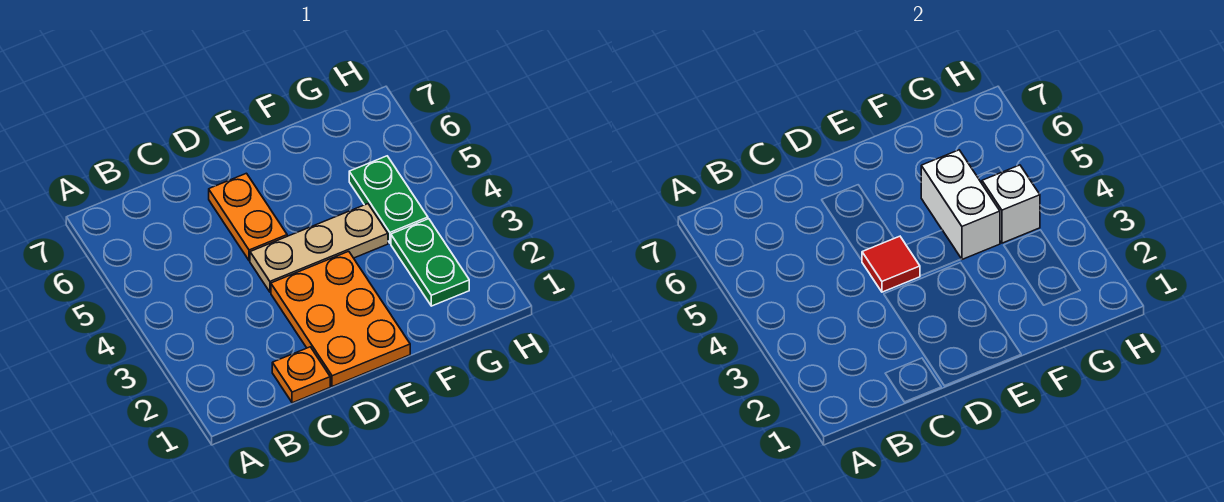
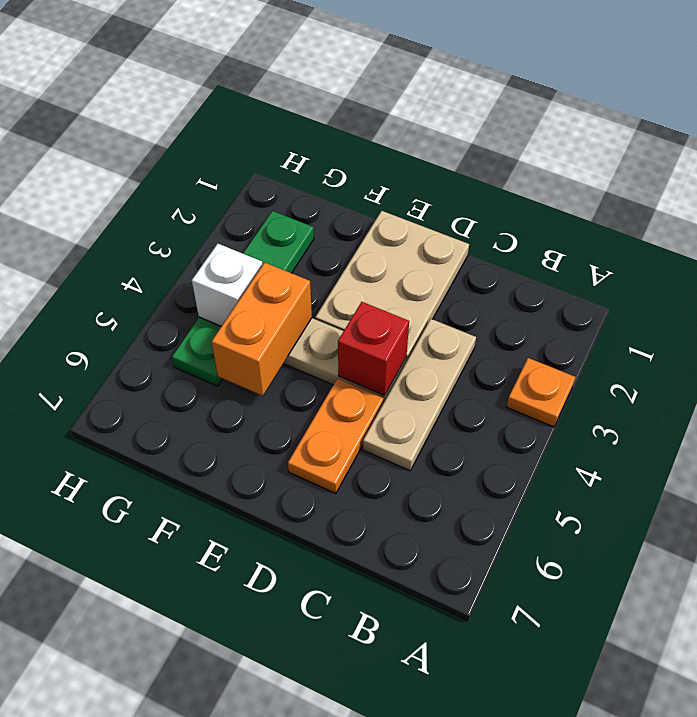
orange 1x1 plate [272,347,330,403] -> orange 1x1 plate moved to [506,358,575,427]
none -> tan 1x3 plate [363,319,476,471]
orange 2x3 plate [271,251,410,387] -> tan 2x3 plate [315,211,469,362]
red 1x1 tile [862,236,920,292] -> red 1x1 brick [338,302,409,396]
white 1x2 brick [921,150,1000,259] -> orange 1x2 brick [212,262,312,396]

